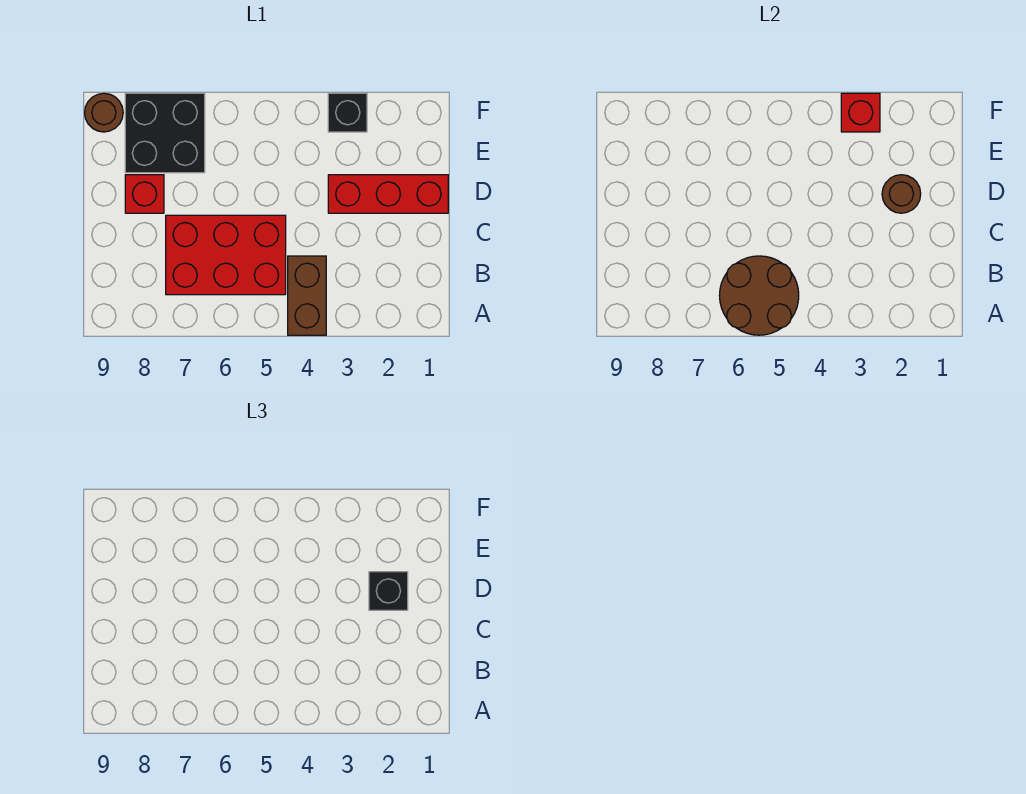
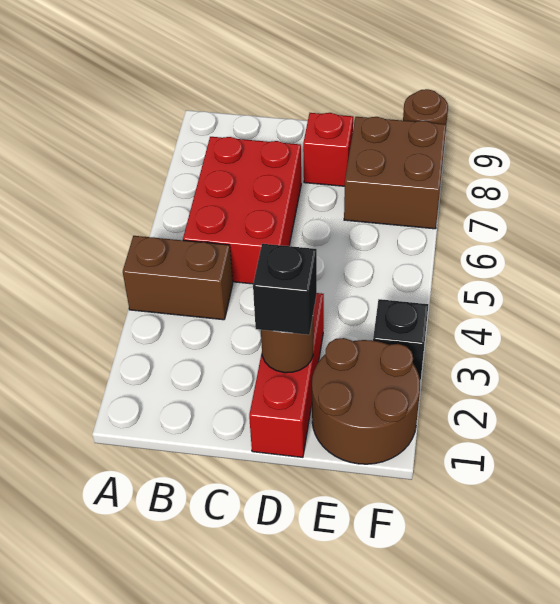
brown 2x2 round brick [719,256,799,335] -> brown 2x2 round brick moved to [312,338,420,464]
black 2x2 brick [125,93,205,173] -> brown 2x2 brick [344,117,446,229]
red 1x1 brick [841,93,880,132] -> none

